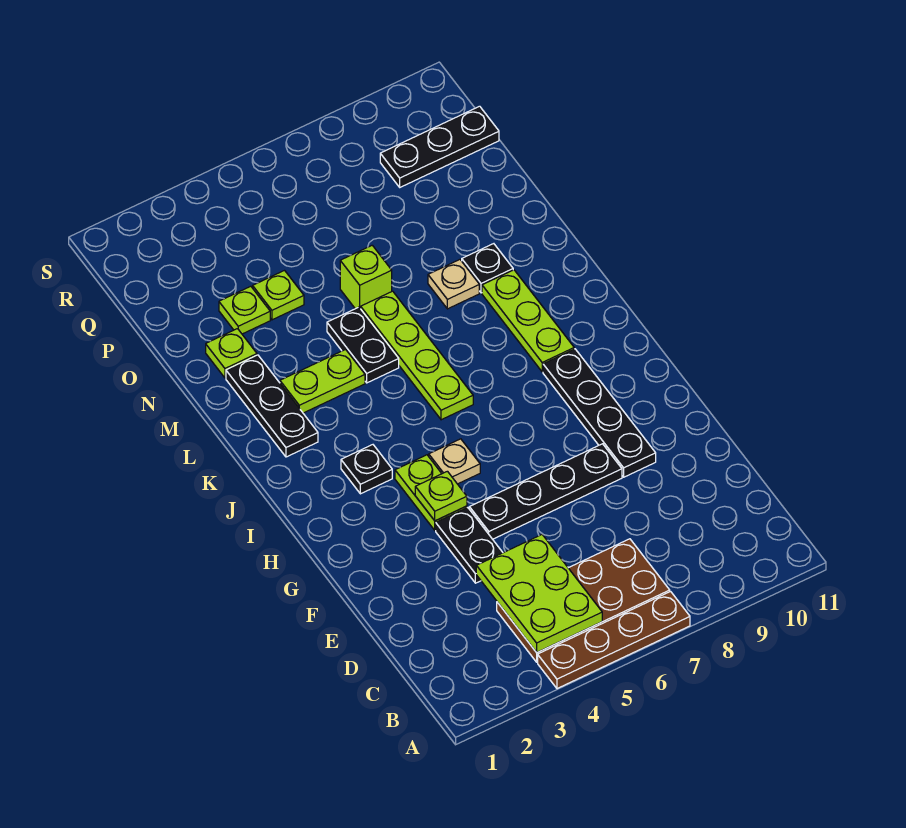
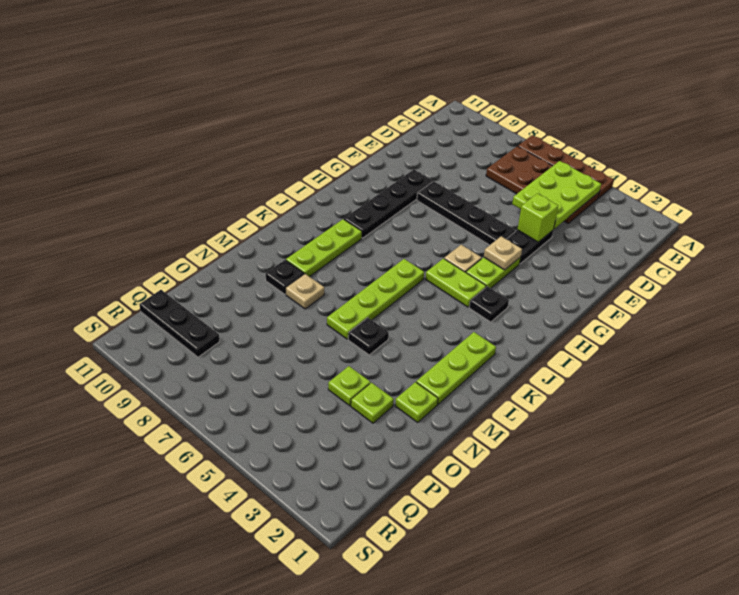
lime 1x1 plate [415,471,467,521] -> tan 1x1 plate [484,236,522,270]
black 1x3 plate [226,355,318,457] -> lime 1x3 plate [416,332,496,404]
lime 1x2 plate [280,349,365,413] -> lime 1x2 plate moved to [426,259,486,307]
black 1x2 plate [327,307,399,383] -> black 1x1 plate [348,318,389,355]
lime 1x1 brick [340,245,392,309] -> lime 1x1 brick moved to [517,193,558,242]

